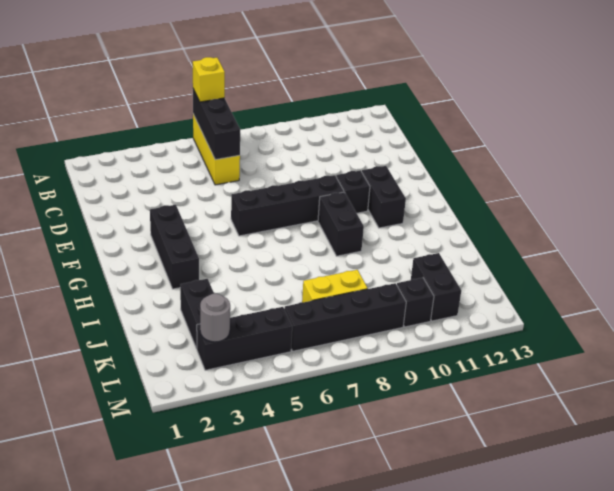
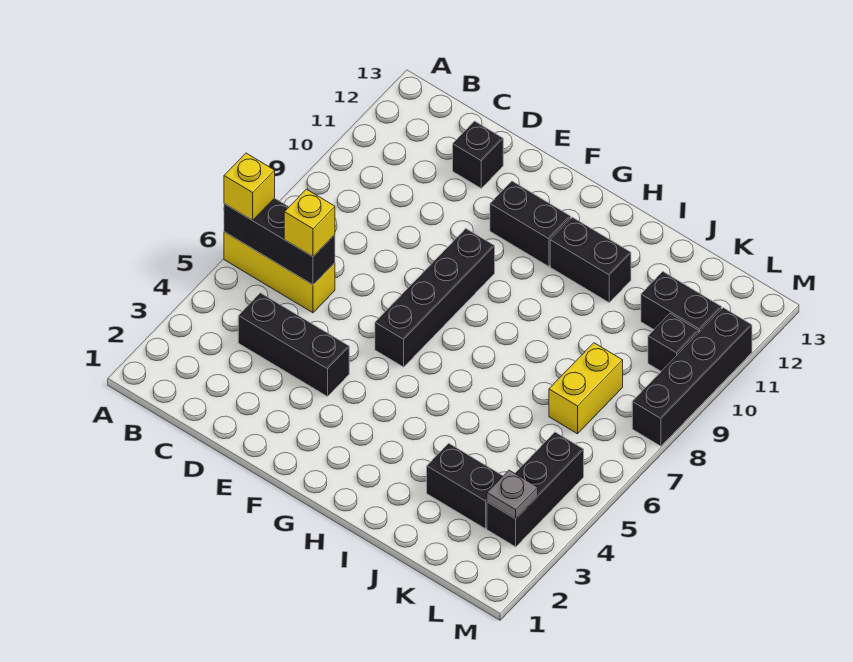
none -> yellow 1x1 brick [284,189,335,257]
black 1x3 brick [150,205,199,289] -> black 1x3 brick moved to [238,293,349,396]
black 1x1 brick [336,170,370,213] -> black 1x1 brick moved to [453,121,503,188]
black 1x2 brick [318,192,364,256] -> black 1x2 brick moved to [550,217,631,302]
grey 1x1 round brick [200,294,230,342] -> grey 1x1 plate [487,470,538,519]
black 1x4 brick [284,283,406,351] -> black 1x4 brick moved to [632,308,752,446]

